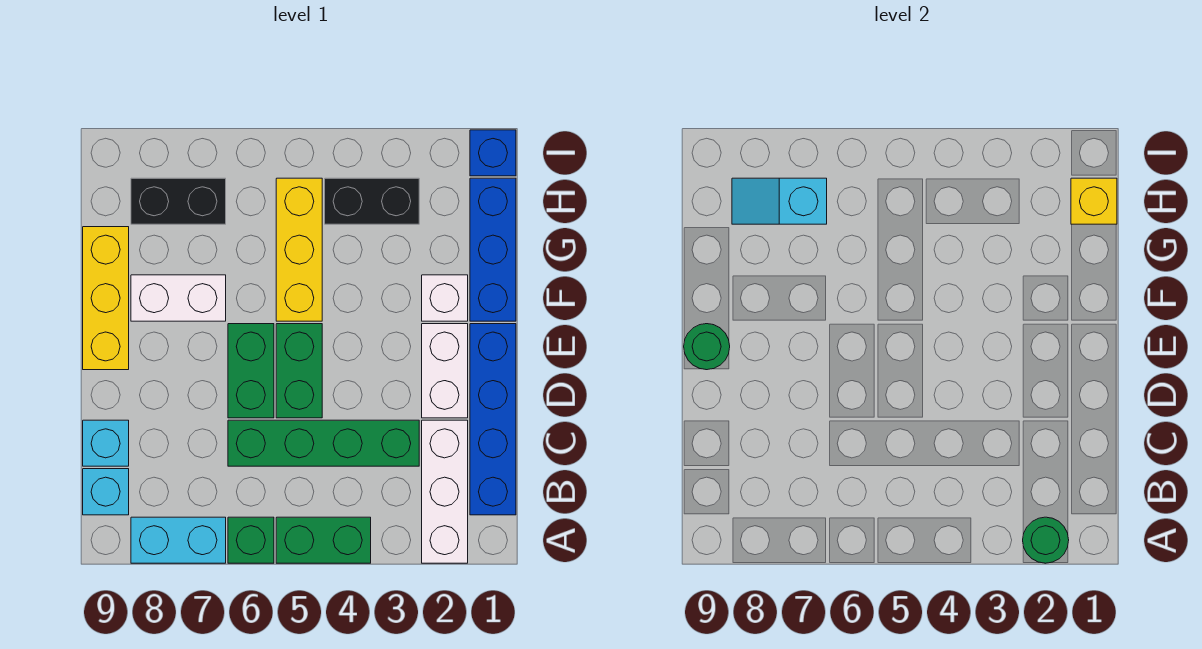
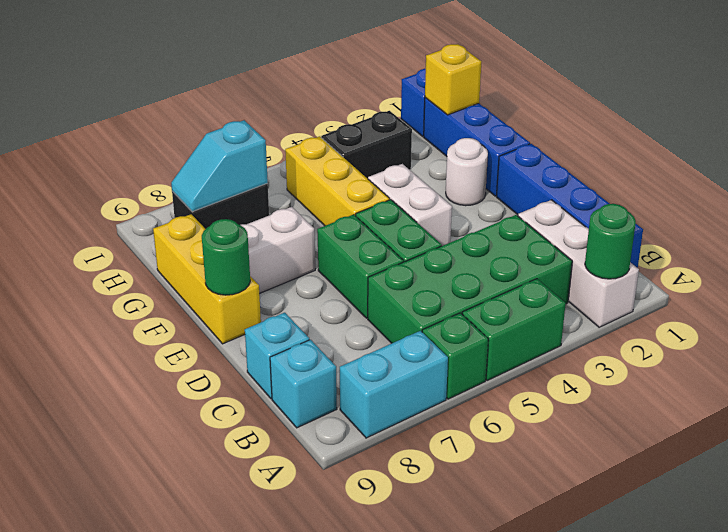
green 1x4 brick [228,420,419,466] -> green 2x4 brick [368,215,572,343]
white 1x2 brick [422,324,468,418] -> white 1x2 brick moved to [368,164,452,246]
white 1x1 brick [422,275,468,321] -> white 1x1 round brick [446,138,488,206]

